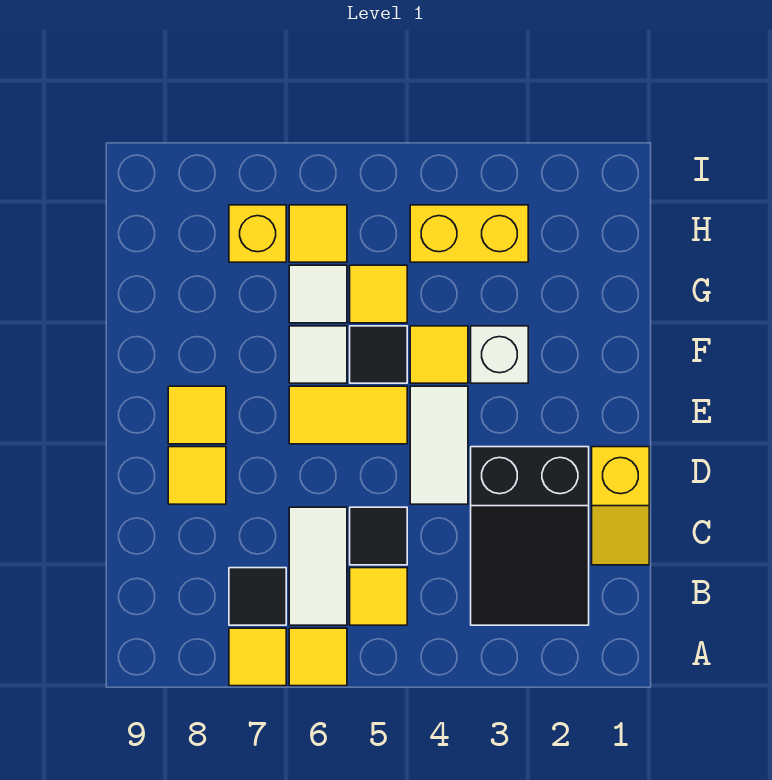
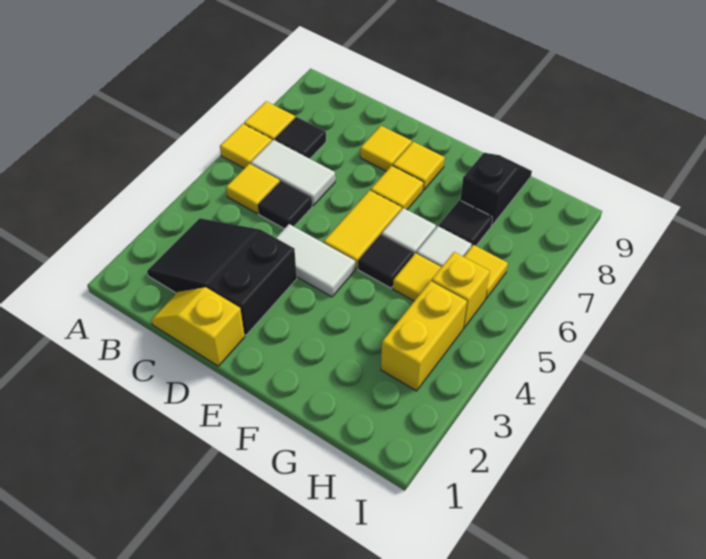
white 1x1 brick [471,326,528,383] -> none
yellow 1x1 tile [410,326,468,383] -> yellow 1x1 tile moved to [371,166,423,210]
none -> black 1x1 tile [439,200,493,247]
none -> black 1x2 slope [460,153,532,225]
yellow 1x1 brick [229,205,286,262] -> yellow 1x1 brick moved to [432,252,490,329]

